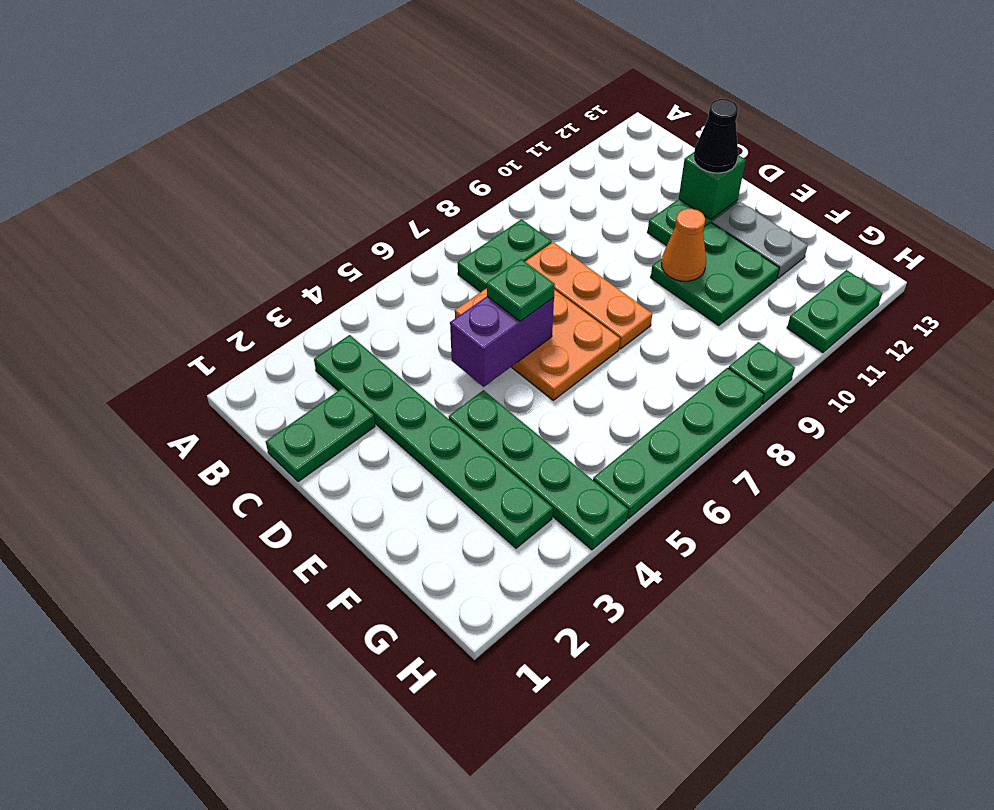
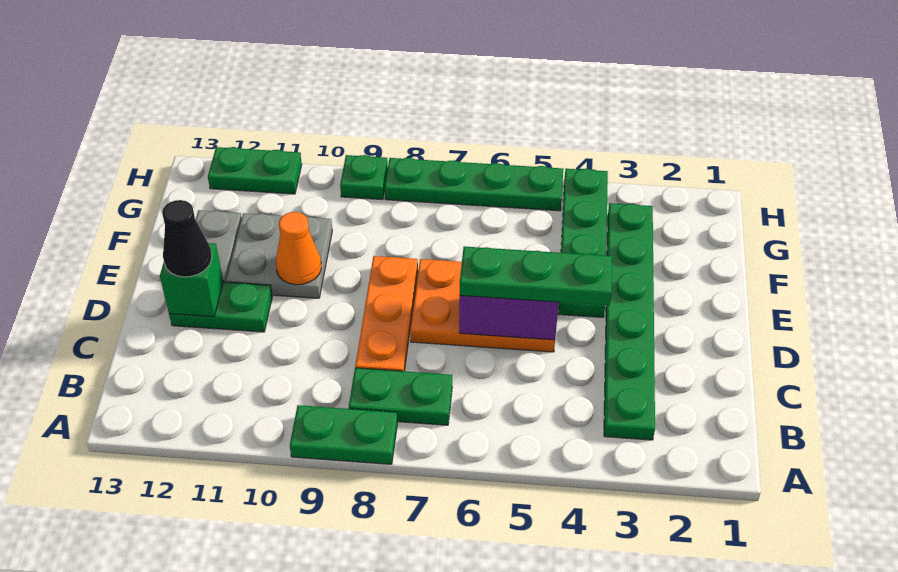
green 1x2 plate [266,388,375,482] -> green 1x2 plate moved to [290,405,397,464]
orange 2x3 plate [455,288,620,400] -> orange 2x3 plate turned to [410,259,555,352]
green 1x1 plate [487,259,555,321] -> green 1x3 plate [460,247,612,305]
green 2x2 plate [651,222,779,325] -> grey 2x2 plate [226,213,332,298]

